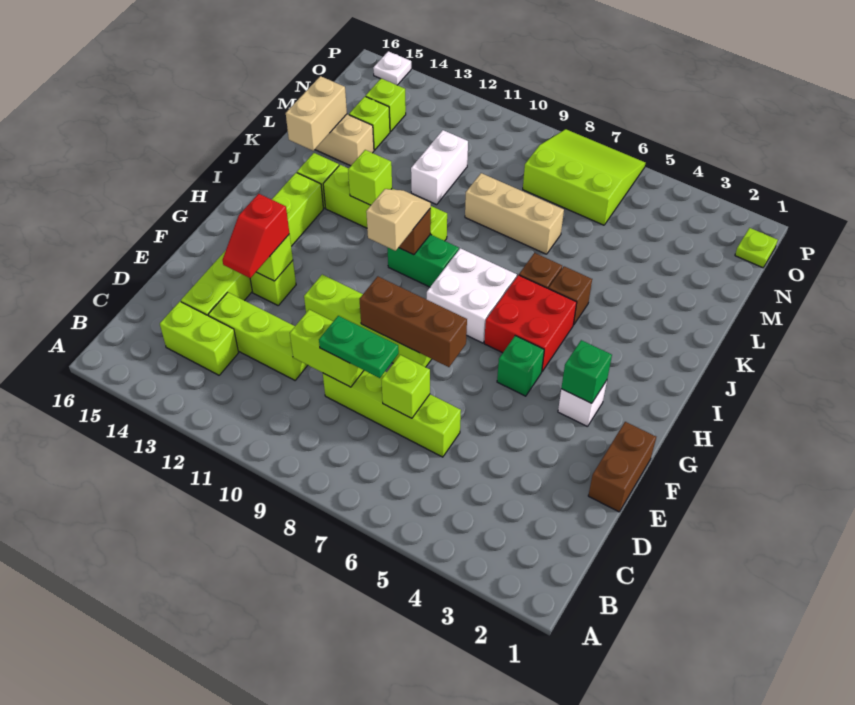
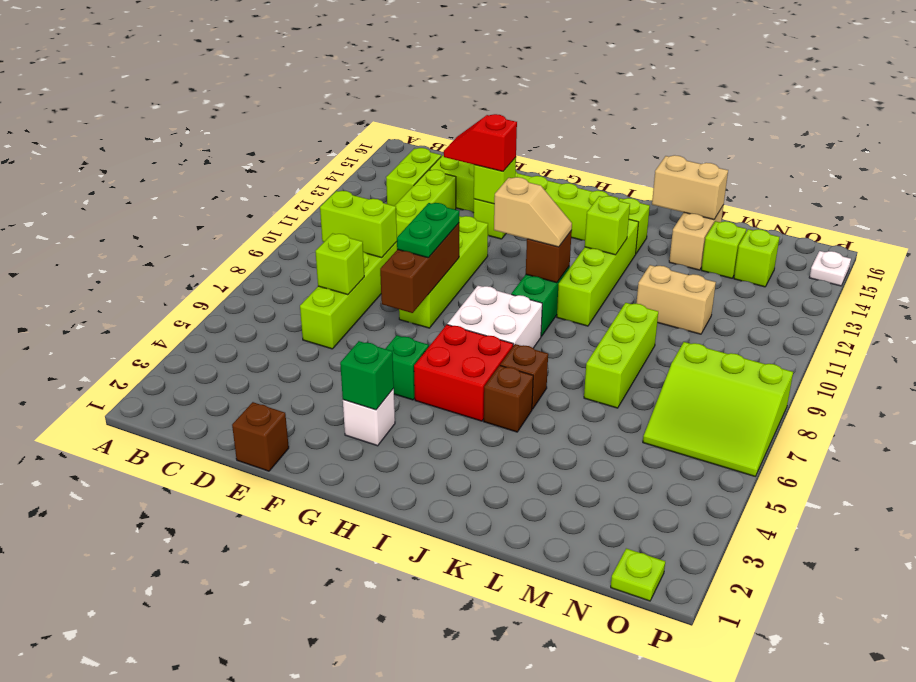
green 1x2 plate [319,316,399,378] -> green 1x2 plate moved to [397,203,459,258]
lime 1x2 brick [290,310,364,387] -> lime 1x2 brick turned to [320,191,397,258]
brown 1x2 brick [588,422,656,512] -> brown 1x1 brick [232,402,289,471]
tan 1x3 brick [465,173,564,254] -> lime 1x3 brick [584,303,658,408]
white 1x2 brick [411,130,468,205] -> tan 1x2 brick [636,265,716,334]
lime 3x3 slope [523,129,645,225] -> lime 3x3 slope turned to [643,342,793,476]

